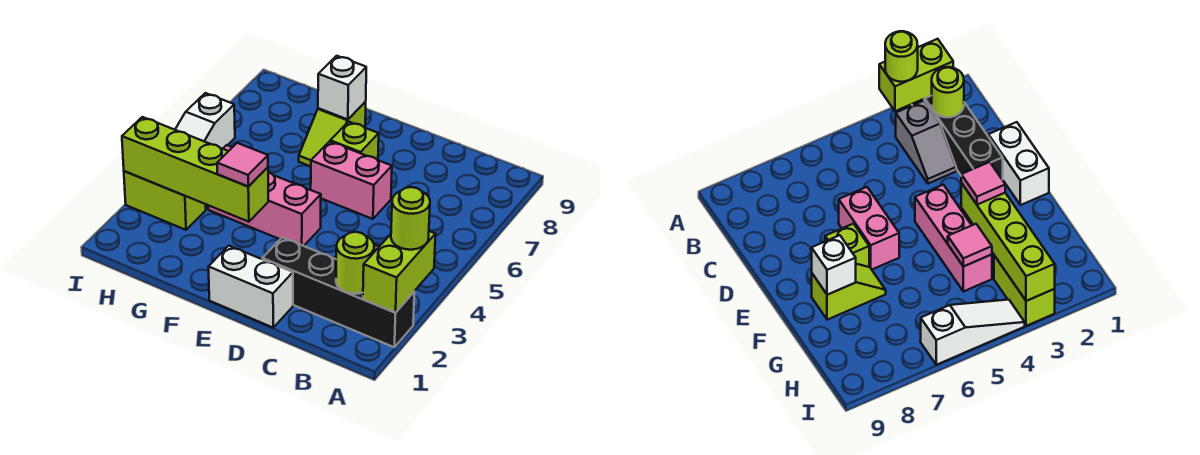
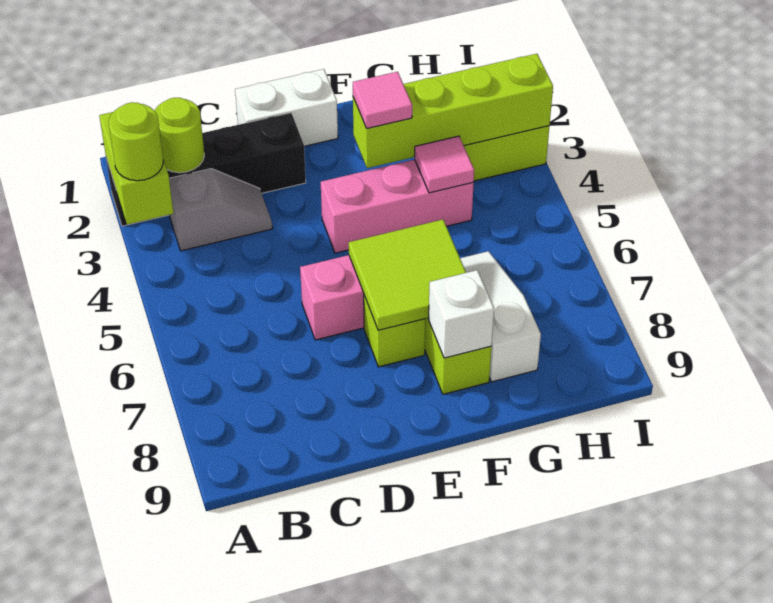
none -> lime 2x2 tile [349,220,466,330]
white 1x3 slope [175,93,235,149] -> white 1x3 slope moved to [460,251,541,382]

